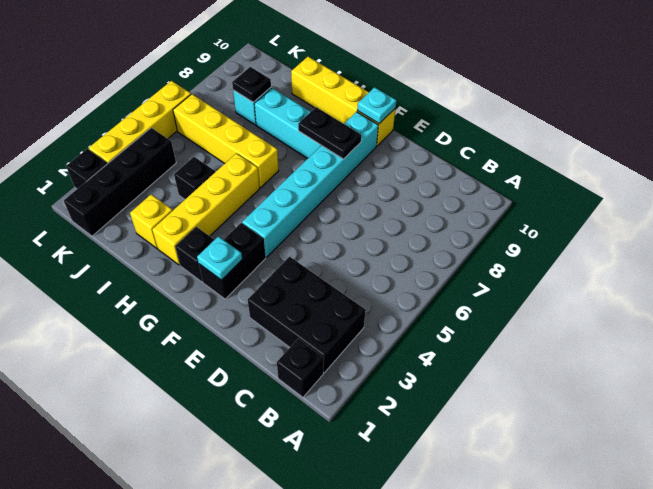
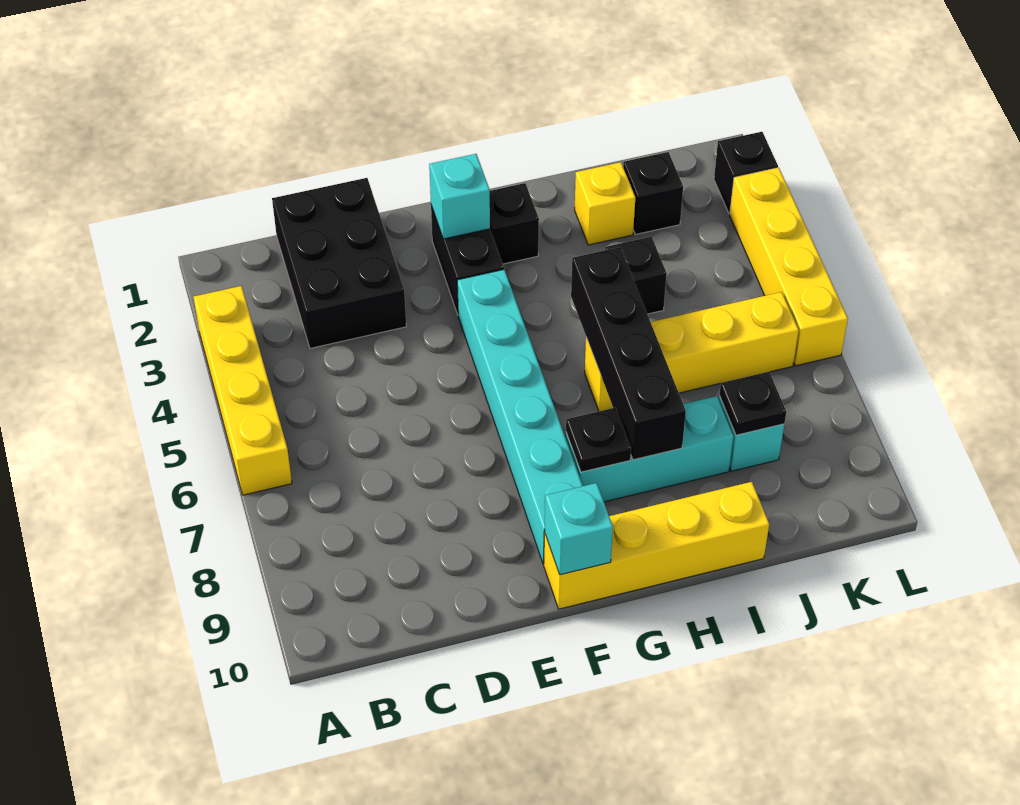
black 1x1 brick [277,339,324,397] -> black 1x1 brick moved to [623,152,683,234]
black 2x3 brick [248,257,366,373] -> black 2x3 brick turned to [272,178,406,348]
cyan 1x1 plate [197,236,242,280] -> cyan 1x1 brick [429,154,490,239]
black 1x2 plate [298,107,361,159] -> black 1x1 plate [566,408,631,472]
cyan 1x1 plate [357,87,397,124] -> cyan 1x1 brick [545,483,613,575]
yellow 1x4 brick [152,153,260,265] -> yellow 1x4 brick moved to [194,286,292,495]
black 1x4 brick [64,128,176,236] -> black 1x4 brick moved to [571,247,686,460]

